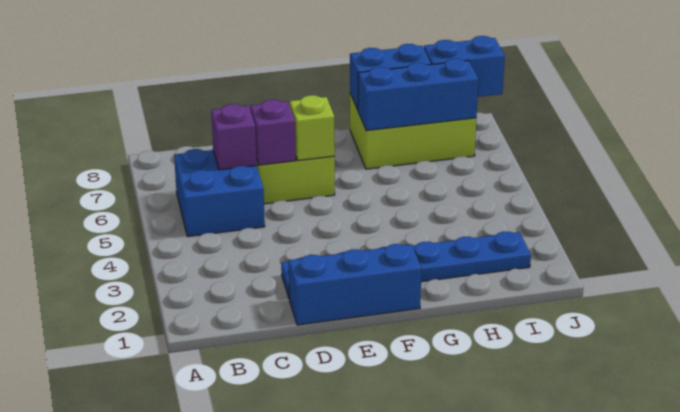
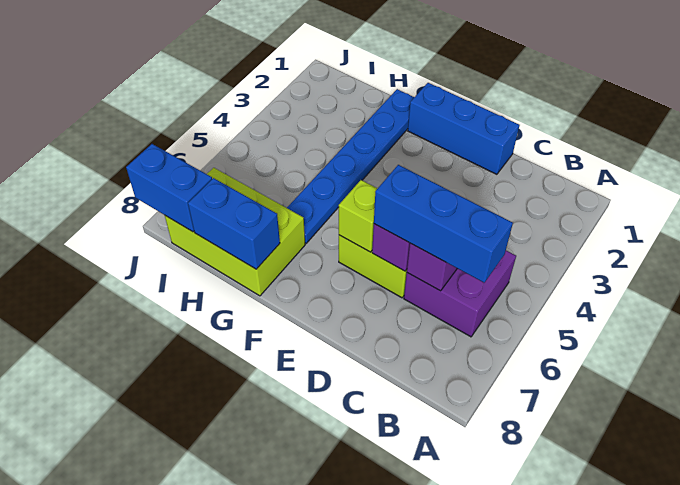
blue 2x2 brick [174,149,265,237] -> purple 2x2 brick [404,251,516,337]
blue 1x6 plate [281,231,531,298] -> blue 1x6 plate turned to [287,89,414,243]
blue 1x3 brick [358,59,478,131] -> blue 1x3 brick moved to [374,165,513,283]

